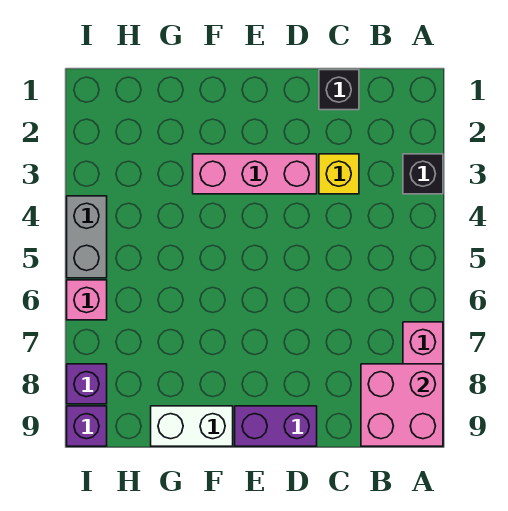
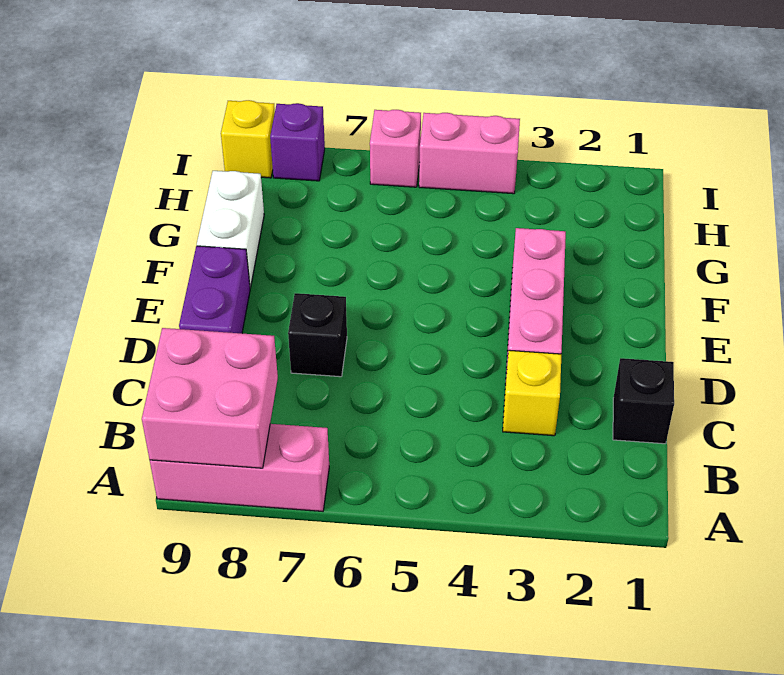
black 1x1 brick [403,154,443,194] -> black 1x1 brick moved to [288,293,347,377]
grey 1x2 brick [67,196,107,278] -> pink 1x2 brick [419,113,520,194]
purple 1x1 brick [67,406,107,446] -> yellow 1x1 brick [221,100,275,178]

